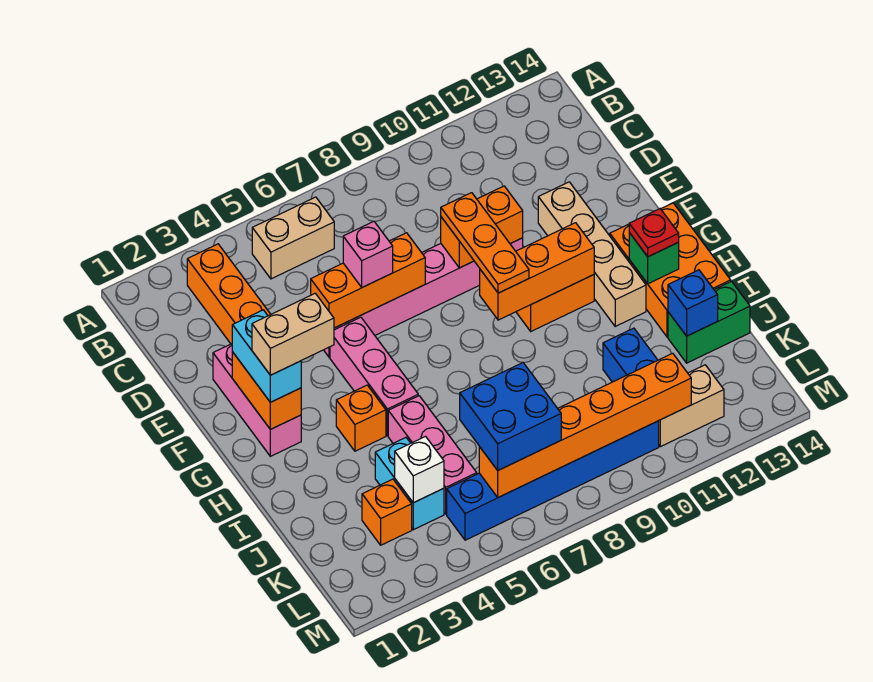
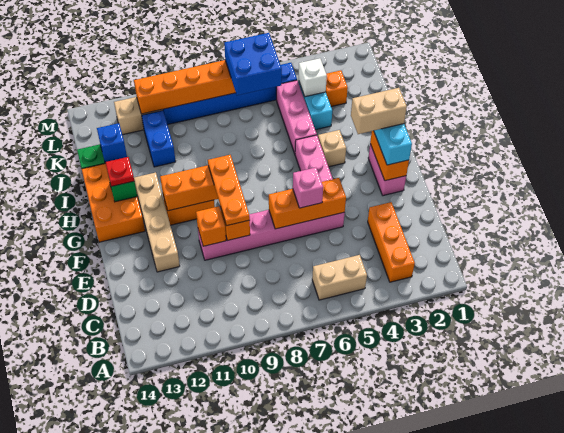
pink 1x3 brick [213,344,301,456] -> pink 1x2 brick [368,144,406,196]
orange 1x1 brick [336,385,386,451] -> tan 1x1 brick [318,130,346,167]

